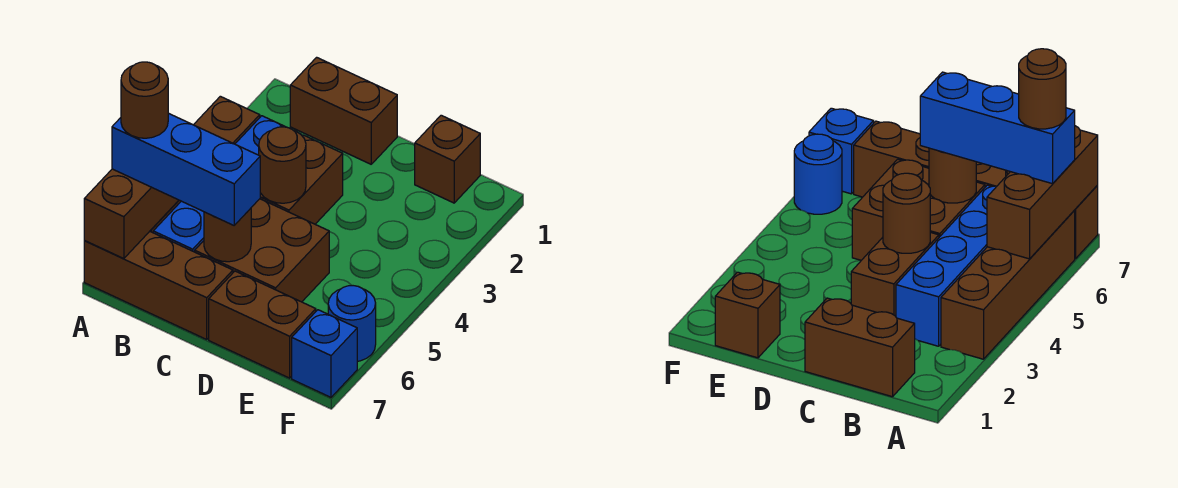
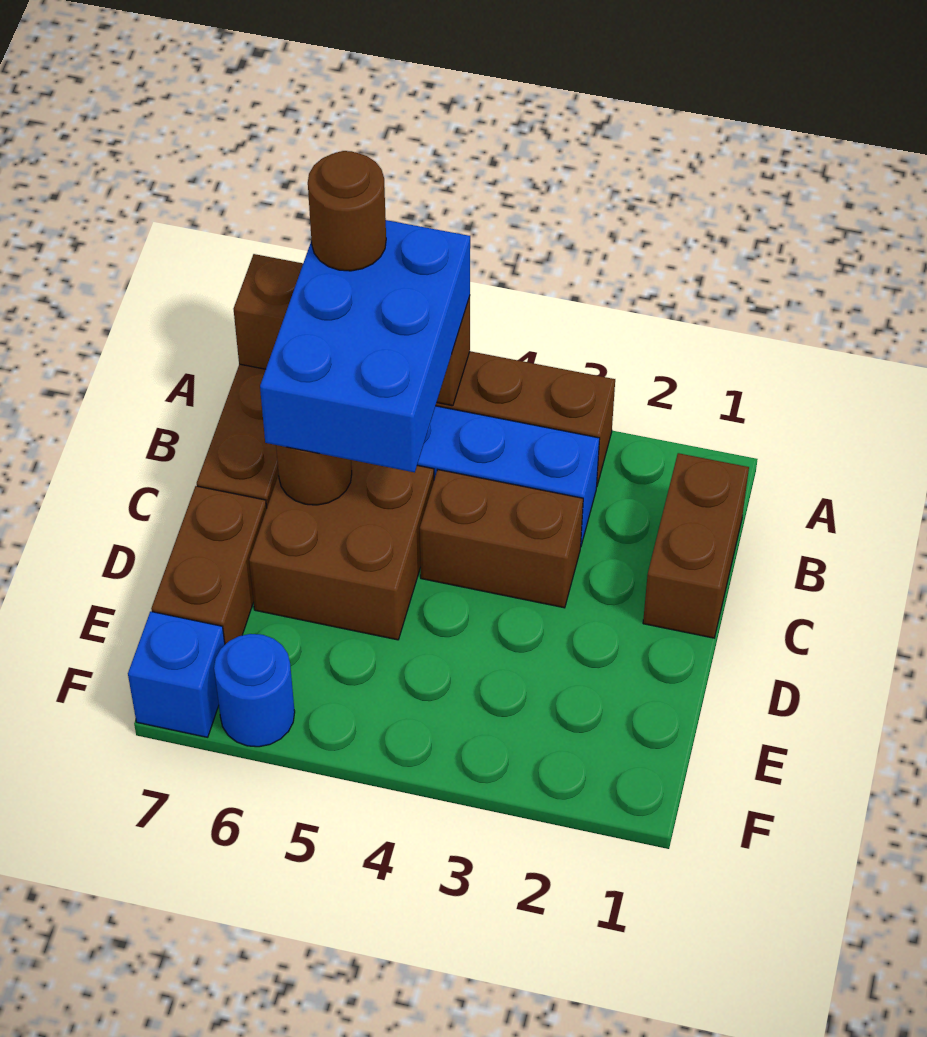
blue 1x3 brick [112,113,260,225] -> blue 2x3 brick [260,220,470,472]
brown 1x1 round brick [259,127,306,203] -> none
brown 1x1 brick [415,115,480,203] -> none

